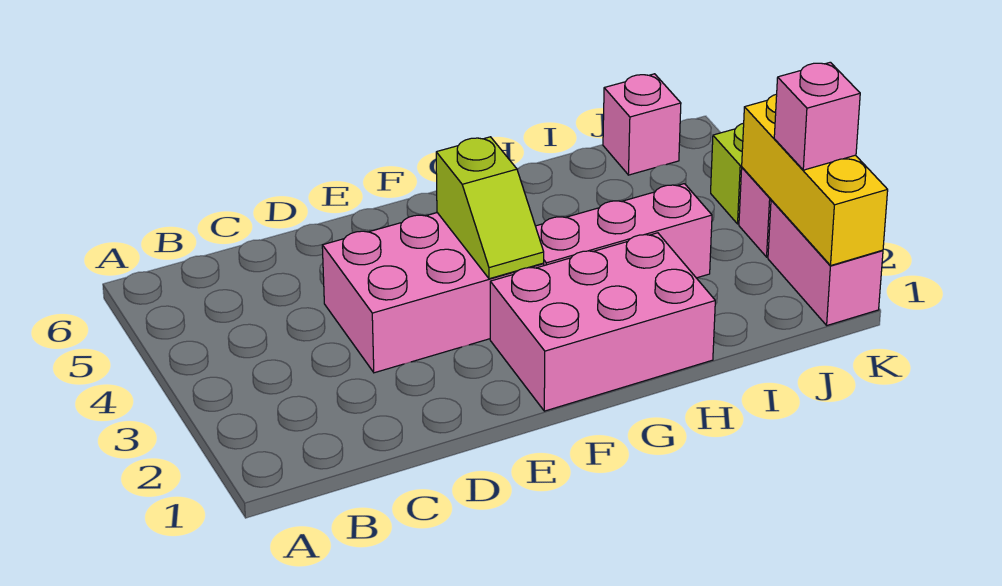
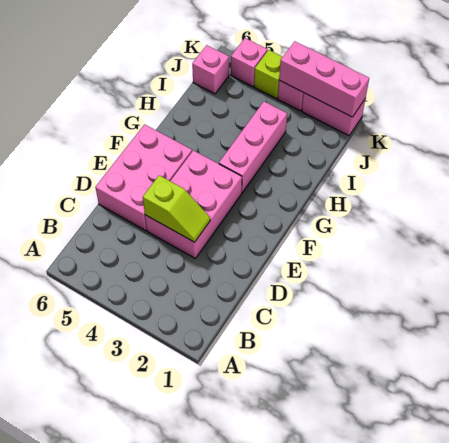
pink 2x3 brick [490,233,715,411] -> pink 2x3 brick moved to [95,124,192,231]
lime 1x2 slope [436,137,544,279] -> lime 1x2 slope moved to [143,175,210,242]
yellow 1x3 brick [742,94,888,265] -> pink 1x3 brick [279,41,369,117]
pink 1x1 brick [774,62,860,170] -> pink 1x1 brick moved to [231,38,267,87]

